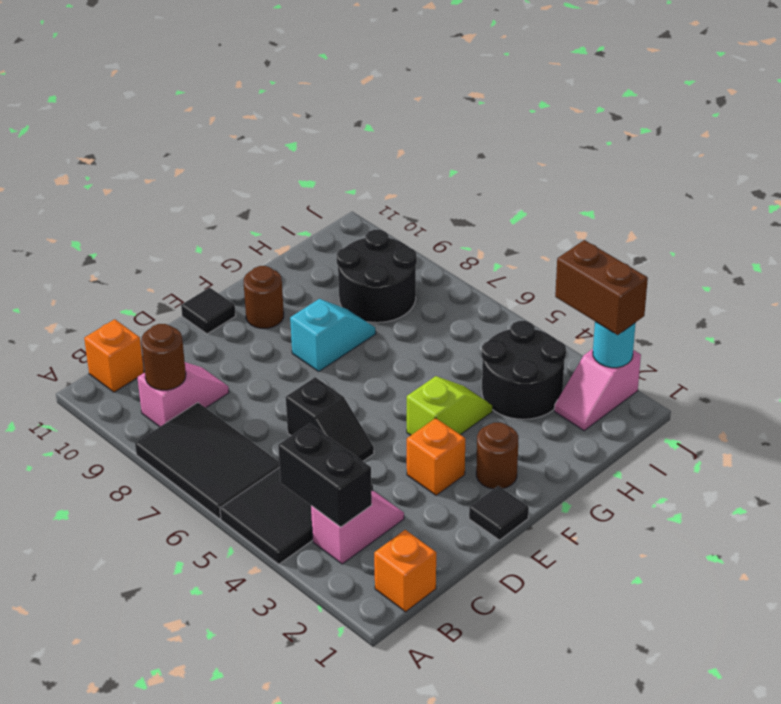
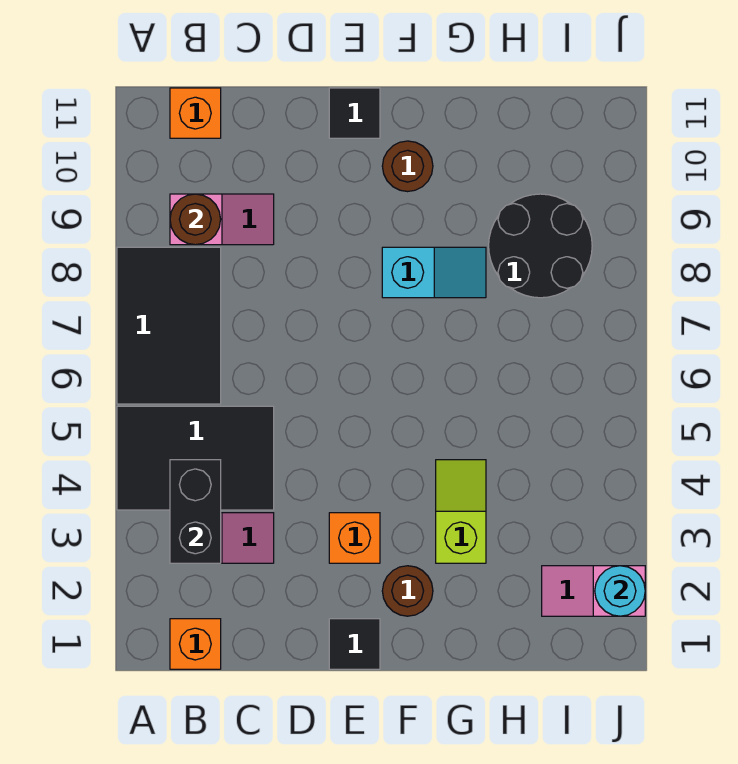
black 1x2 slope [286,377,374,461] -> none
lime 1x2 slope [407,376,493,435] -> lime 1x2 slope turned to [436,460,486,563]
black 2x2 round brick [482,321,566,419] -> none
brown 1x2 brick [555,240,648,335] -> none

